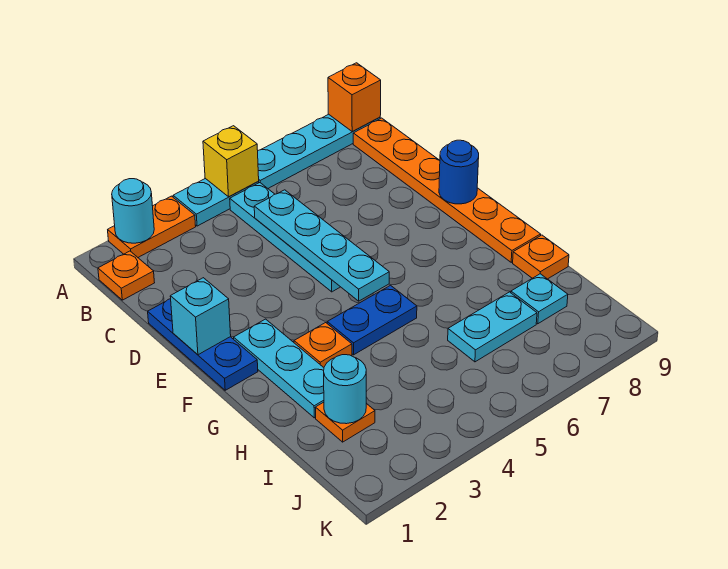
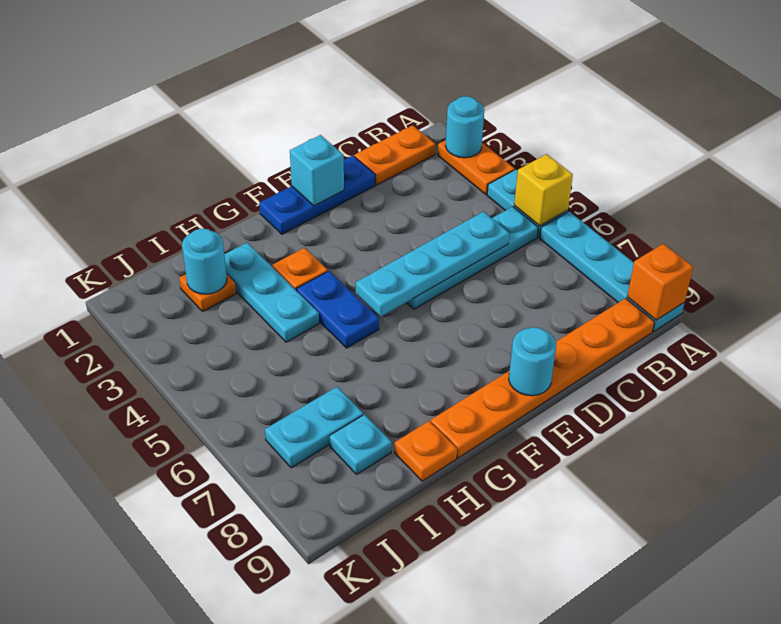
orange 1x1 plate [98,251,155,300] -> orange 1x2 plate [354,125,435,185]
blue 1x1 round brick [439,140,479,204] -> cyan 1x1 round brick [509,327,556,396]
cyan 1x3 plate [234,319,324,418] -> cyan 1x3 plate turned to [224,243,319,342]
cyan 1x2 plate [448,292,537,362] -> cyan 1x2 plate turned to [265,387,363,468]

